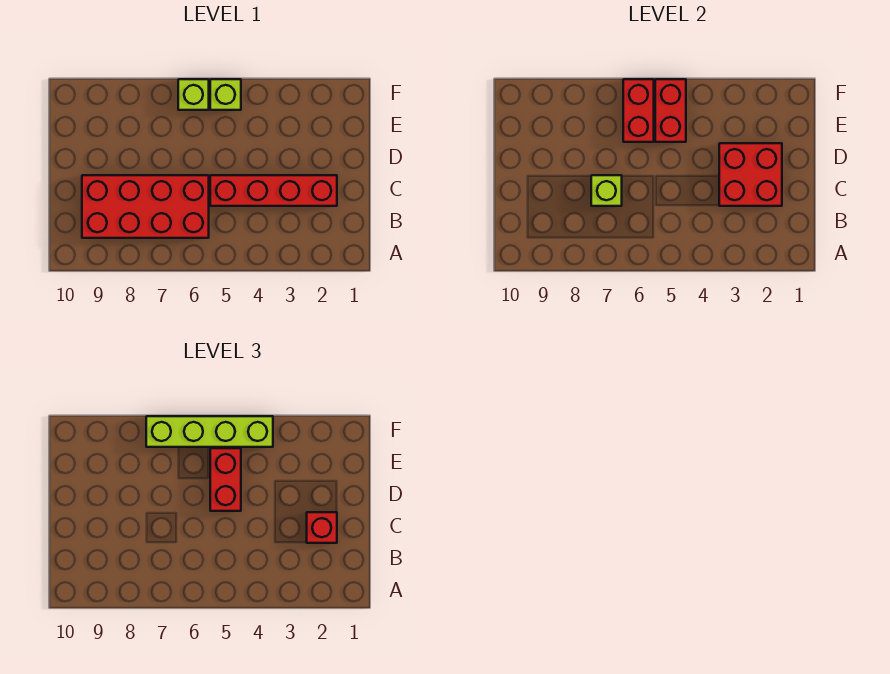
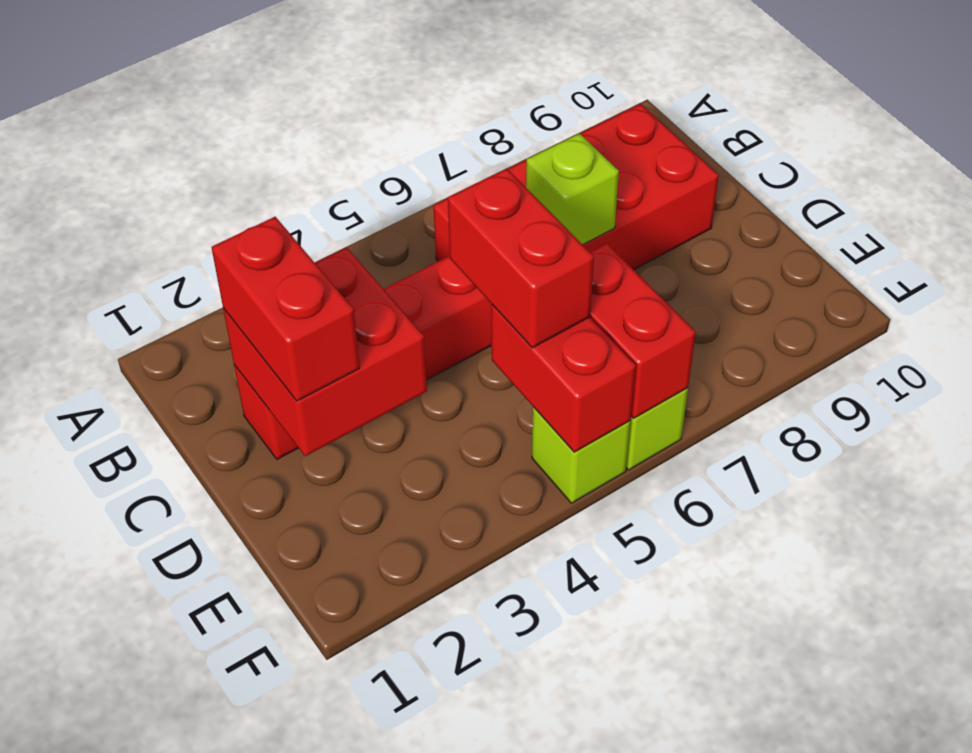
red 1x1 brick [307,512,337,543] -> red 1x2 brick [211,217,360,401]
lime 1x4 brick [146,416,273,447] -> none

